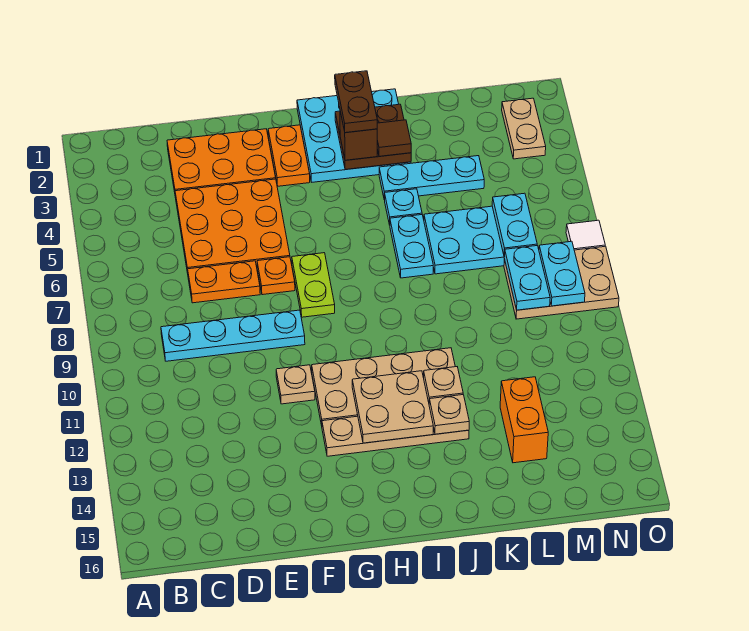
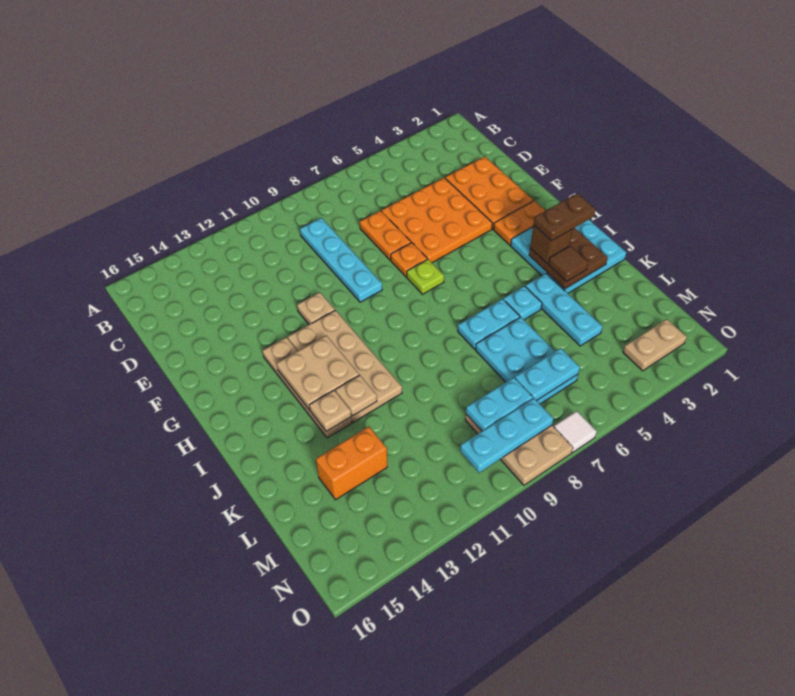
lime 1x2 plate [292,253,335,317] -> lime 1x1 plate [407,259,444,294]
cyan 1x2 plate [539,241,585,306] -> cyan 1x3 plate [460,398,553,473]

